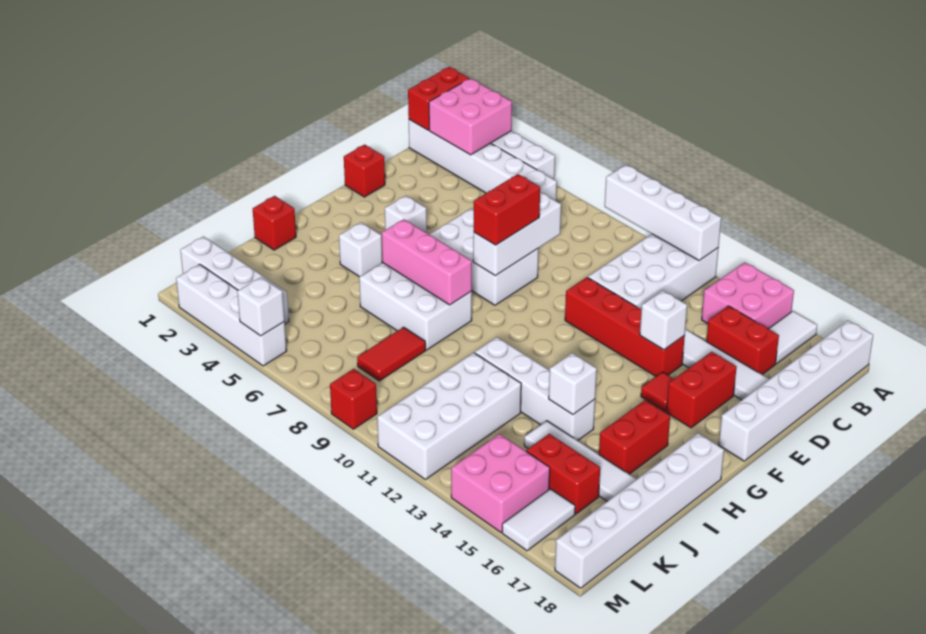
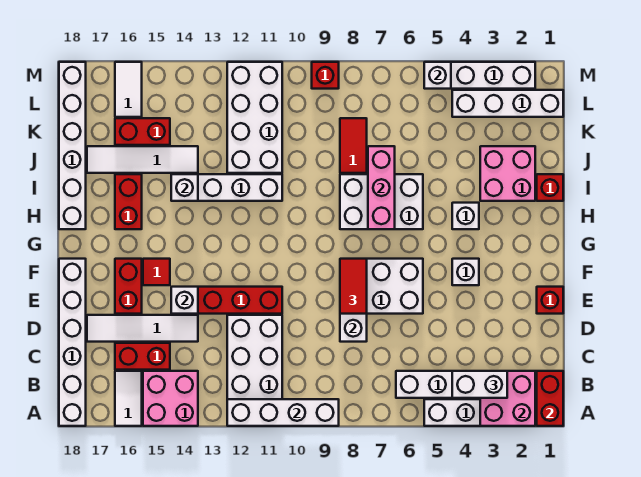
none -> white 1x2 brick [452,371,507,398]
red 1x2 brick [474,174,540,245] -> red 1x2 tile [340,259,367,314]
pink 1x3 brick [382,219,472,305] -> pink 1x3 brick turned to [368,146,395,229]
pink 2x2 brick [451,434,550,532] -> pink 2x2 brick moved to [480,146,535,201]

